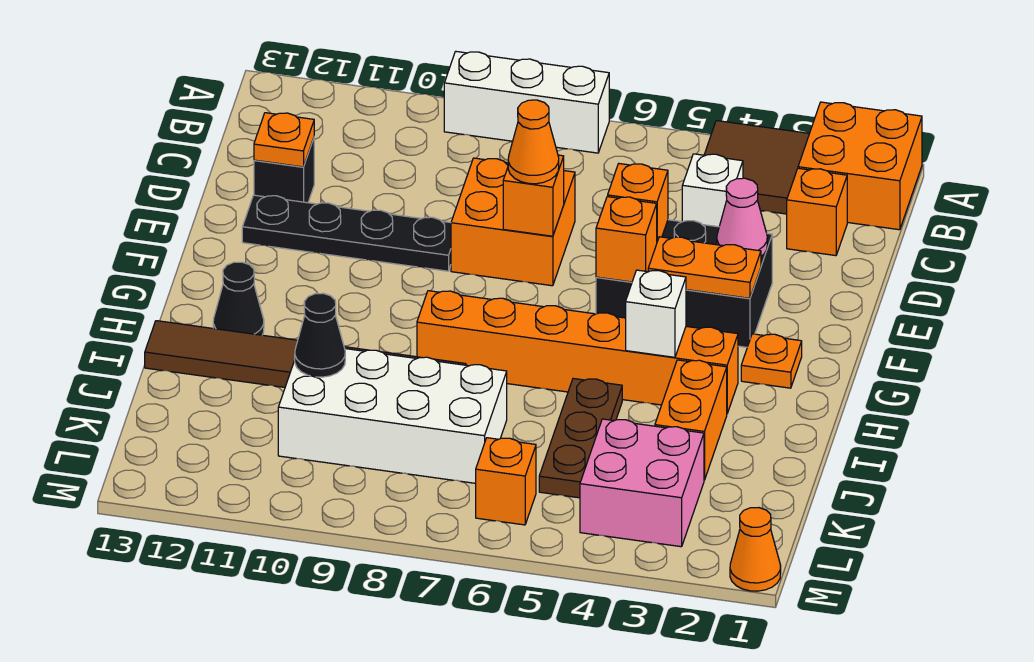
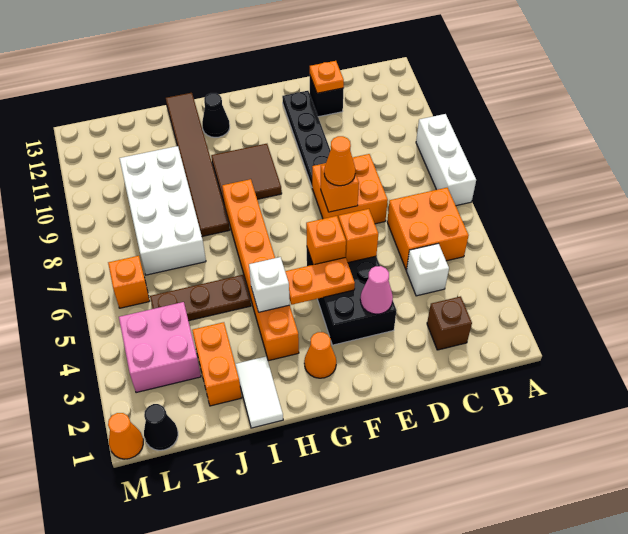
orange 2x2 brick [798,102,922,230] -> orange 2x2 brick moved to [387,188,469,270]
brown 2x2 tile [704,121,809,214] -> brown 2x2 tile moved to [211,144,282,206]
orange 1x1 brick [787,168,847,256] -> brown 1x1 brick [427,296,472,350]
orange 1x2 plate [648,237,761,298] -> orange 1x2 plate turned to [285,257,355,305]
orange 1x1 plate [741,334,802,388] -> orange 1x1 cone [304,332,336,378]
none -> white 1x2 tile [235,357,283,428]
orange 1x2 brick [655,360,727,480] -> orange 1x2 brick turned to [192,322,242,406]
black 1x1 cone [295,293,345,377] -> black 1x1 cone moved to [144,404,178,450]

